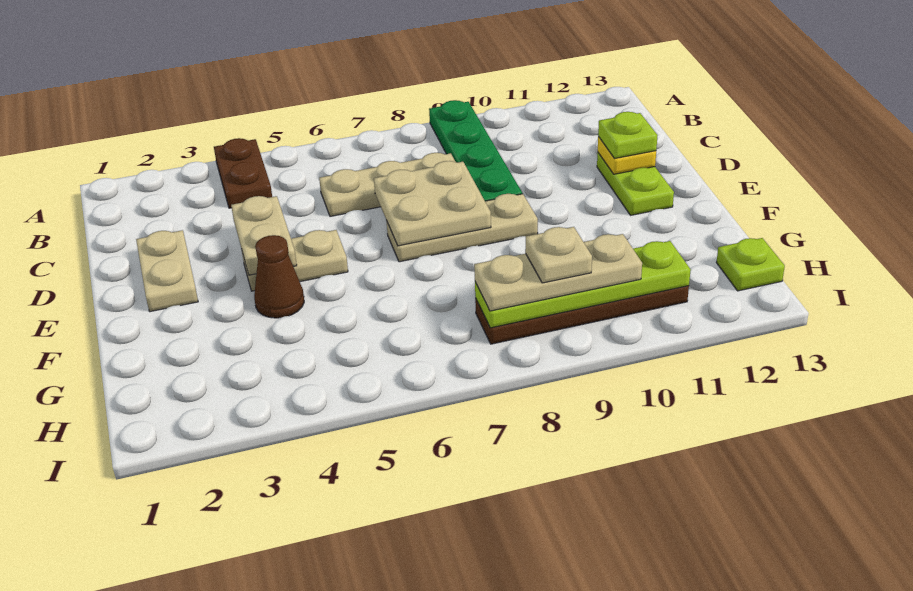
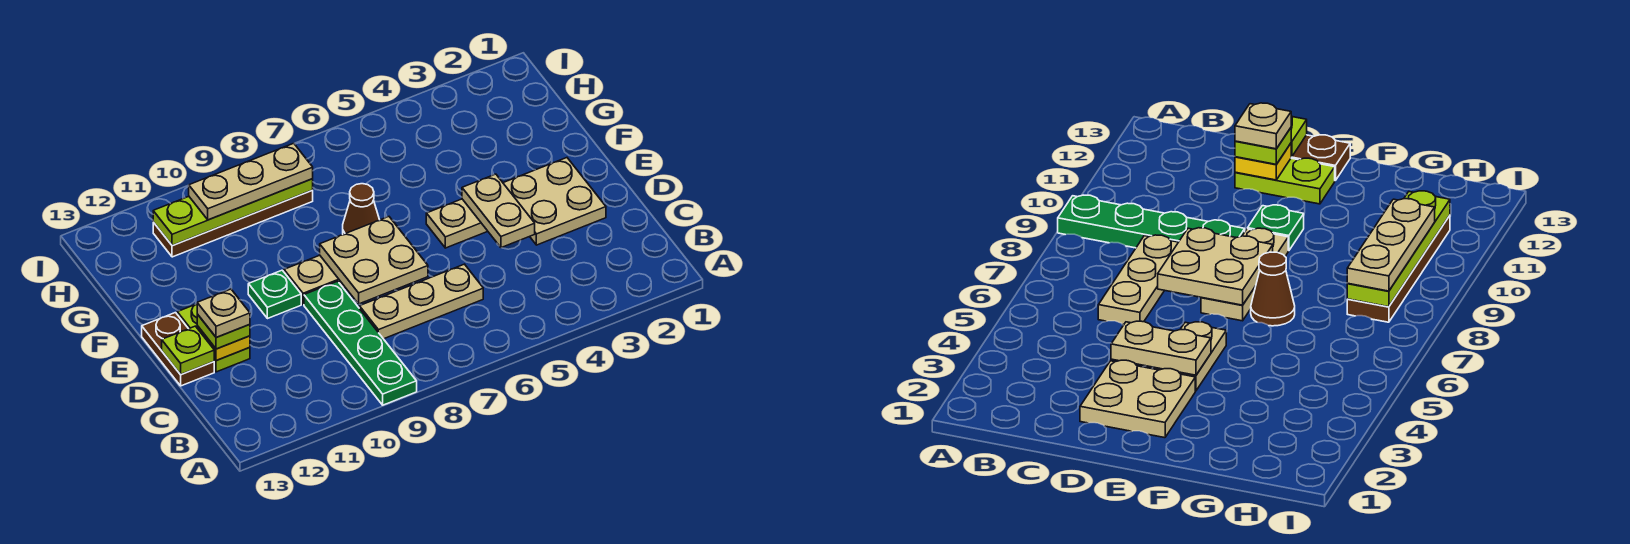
brown 1x2 plate [214,138,272,208] -> brown 1x2 plate moved to [142,313,214,386]
tan 1x2 plate [136,230,198,312] -> tan 2x2 plate [503,158,606,245]
none -> green 1x1 plate [248,270,301,319]
brown 1x1 cone [254,235,304,318] -> brown 1x1 cone moved to [343,184,379,234]
tan 1x1 plate [525,227,592,283] -> tan 1x1 plate moved to [197,289,250,338]
lime 1x1 plate [716,238,785,291] -> lime 1x1 plate moved to [162,326,214,375]

